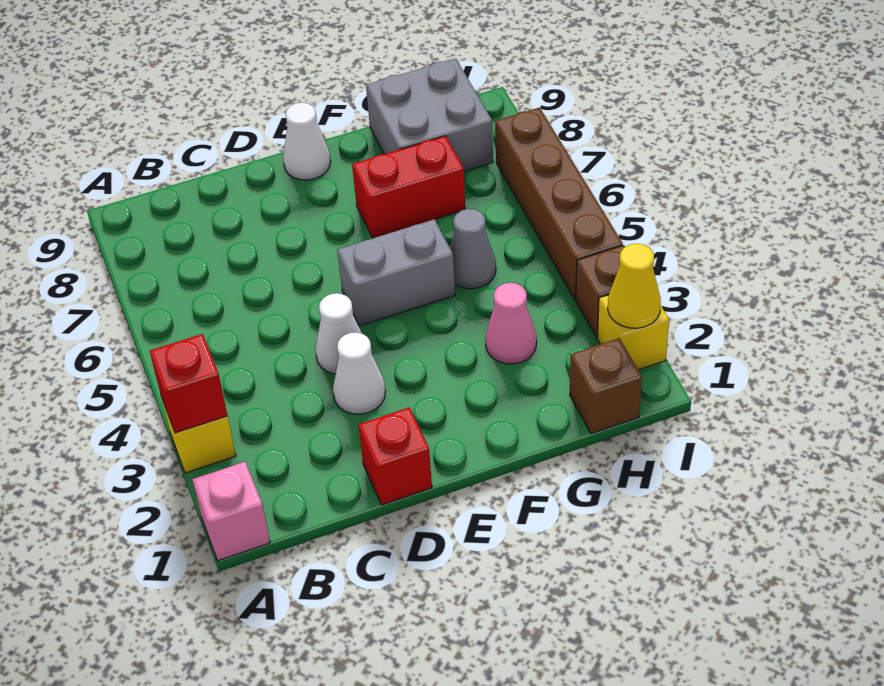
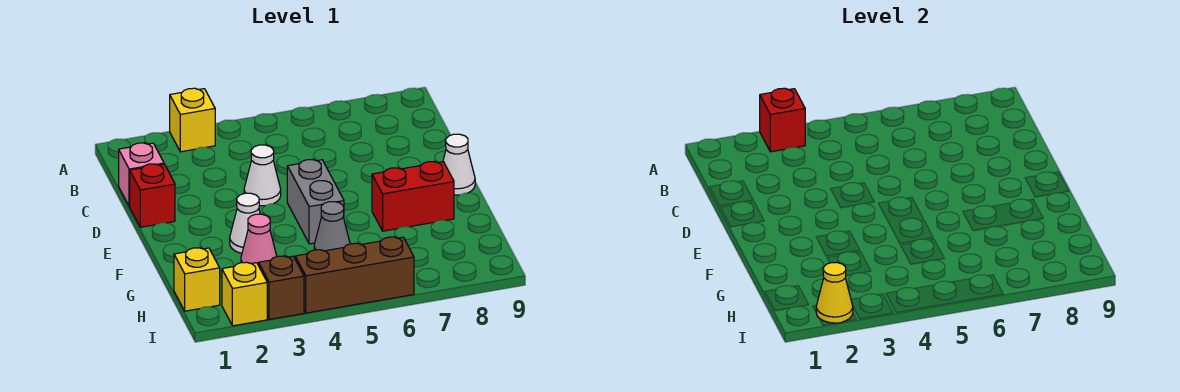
pink 1x1 brick [192,462,270,561] -> pink 1x1 brick moved to [119,143,164,206]
white 1x1 cone [333,332,386,414] -> white 1x1 cone moved to [230,193,260,253]
red 1x2 brick [352,136,465,238] -> red 1x2 brick turned to [372,162,454,231]
grey 2x2 brick [366,58,493,171] -> none
brown 1x1 brick [570,338,642,434] -> yellow 1x1 brick [174,248,220,311]
brown 1x4 brick [495,108,623,300] -> brown 1x3 brick [295,237,414,313]

